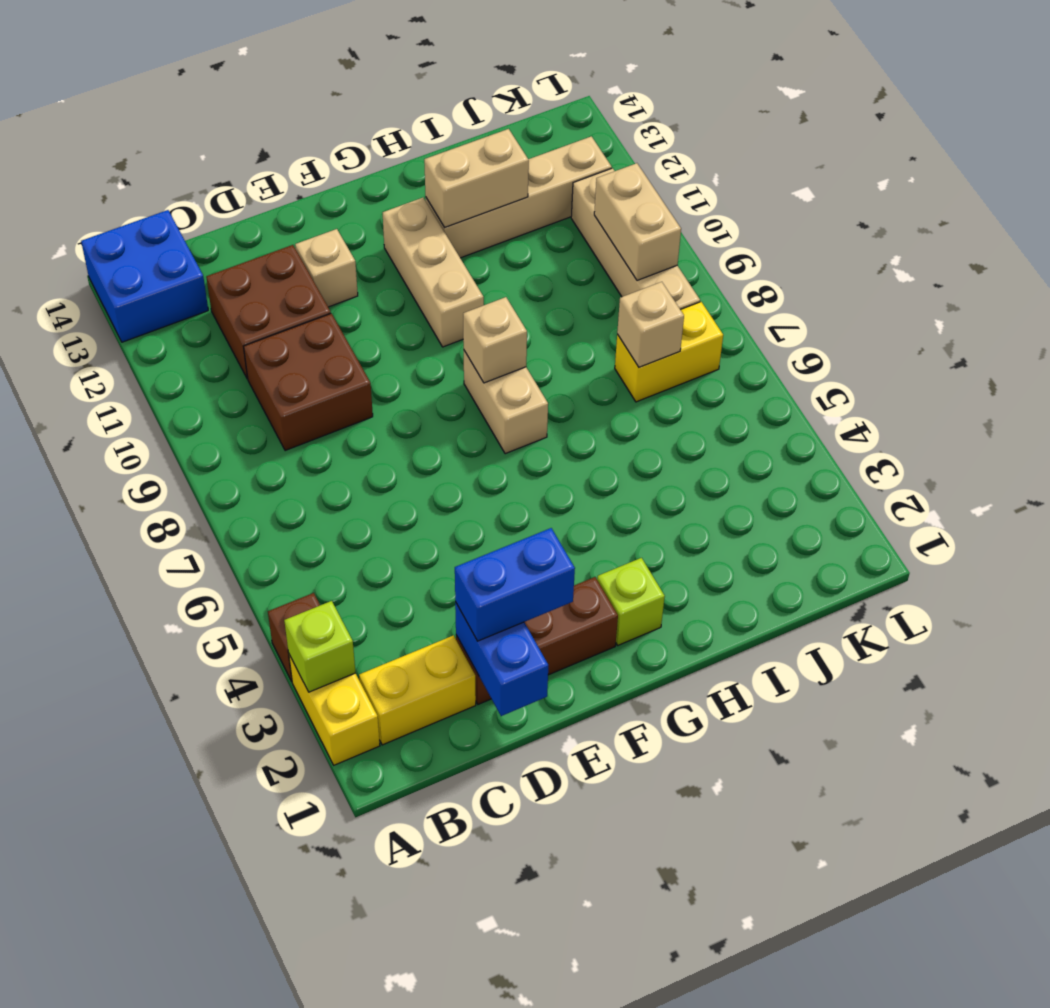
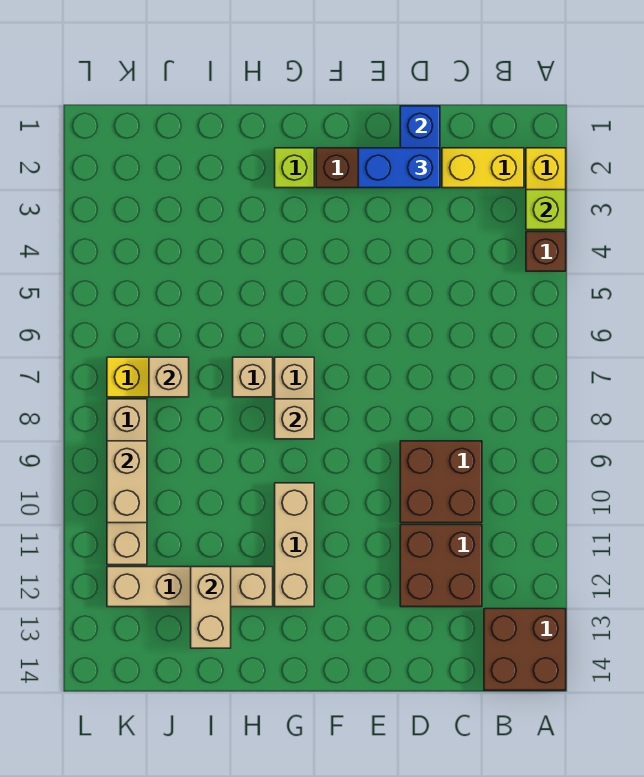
blue 2x2 brick [81,210,208,342] -> brown 2x2 brick [484,609,566,690]
tan 1x1 brick [295,229,358,307] -> tan 1x1 brick moved to [233,357,273,397]
tan 1x2 brick [424,129,529,227] -> tan 1x2 brick turned to [191,567,231,648]

